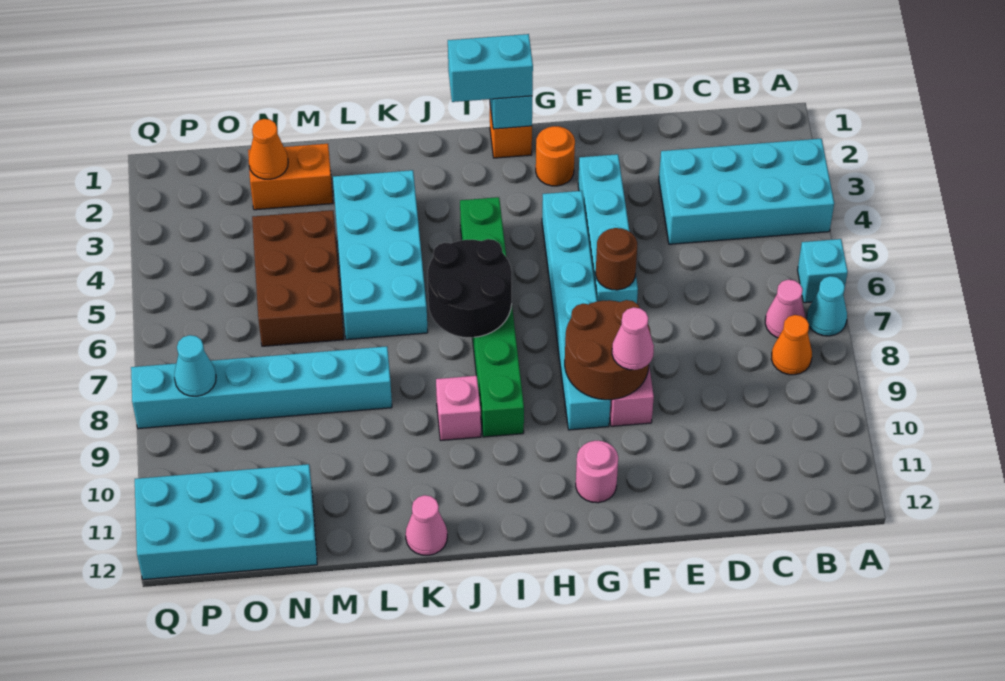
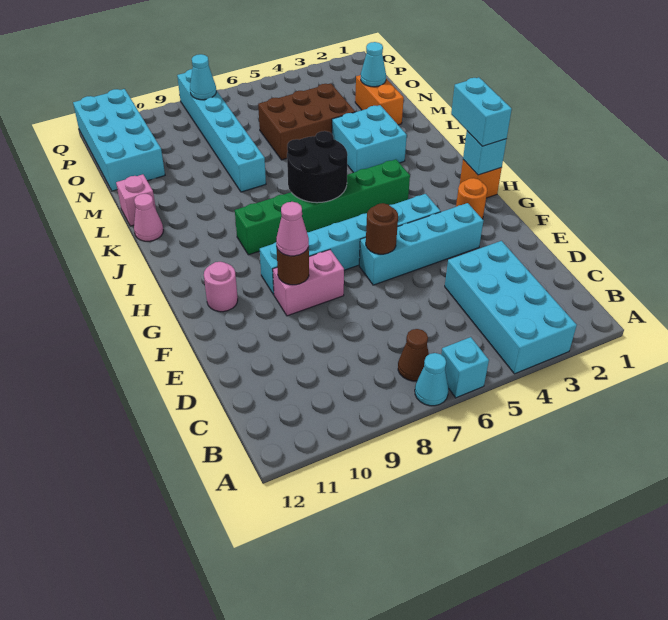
pink 1x1 cone [765,280,806,338] -> brown 1x1 cone [398,329,429,381]
orange 1x1 cone [771,315,812,375] -> none
brown 2x2 round brick [565,300,651,400] -> brown 1x1 round brick [277,247,309,285]
pink 1x1 brick [436,376,481,440] -> pink 1x1 brick moved to [116,174,156,226]
cyan 2x4 brick [333,170,428,340] -> cyan 2x2 brick [332,105,407,173]
orange 1x1 cone [248,119,288,179] -> cyan 1x1 cone [361,42,386,87]

